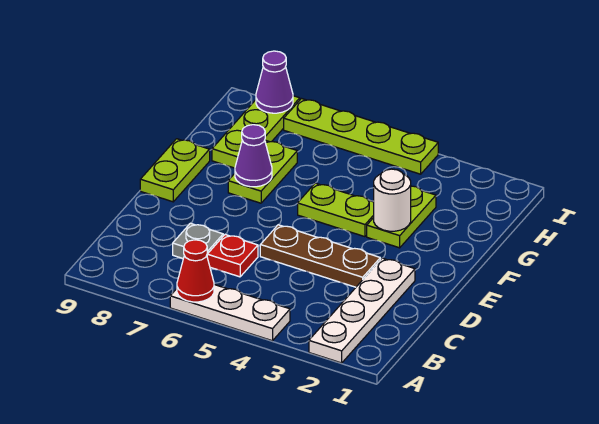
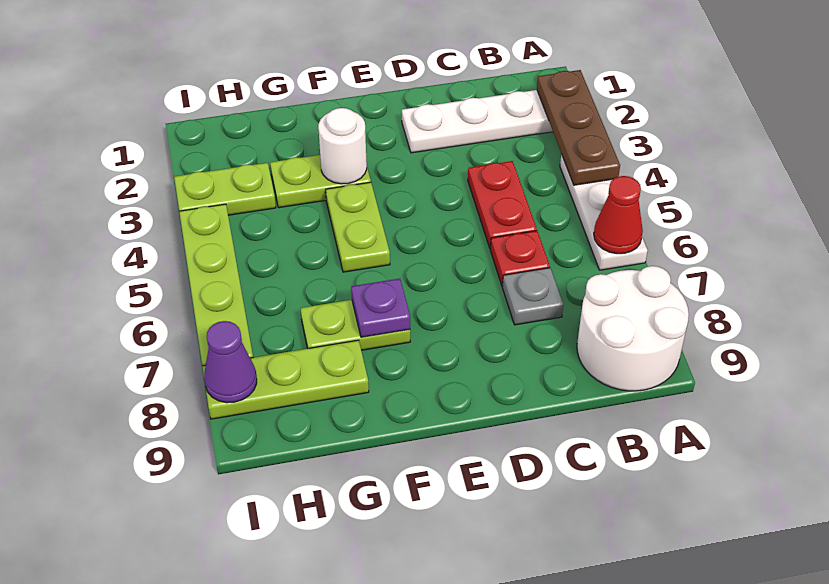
none -> white 2x2 round brick [577,266,689,391]
none -> red 1x2 plate [468,161,537,248]
brown 1x3 plate [260,225,380,287] -> brown 1x3 plate moved to [537,70,620,185]
lime 1x2 plate [140,139,210,202] -> lime 1x2 plate moved to [174,163,276,215]
purple 1x1 cone [235,125,272,187] -> purple 1x1 plate [351,279,410,337]

